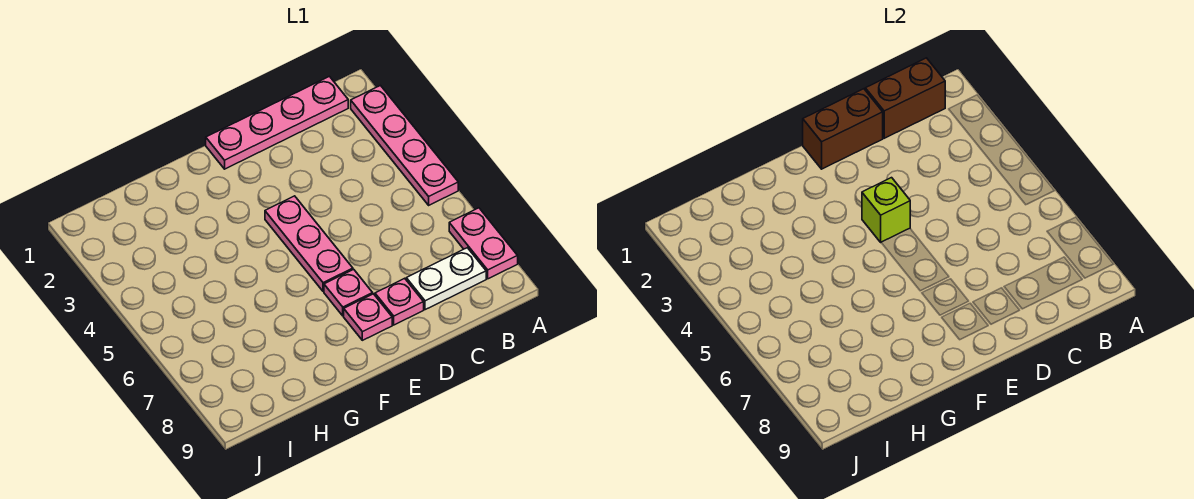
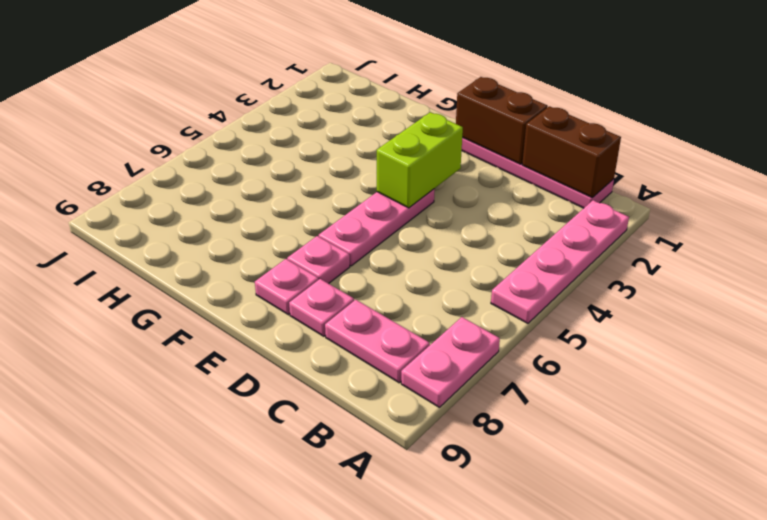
white 1x2 plate [406,248,486,310] -> pink 1x2 plate [325,300,430,383]
lime 1x1 brick [862,178,910,242] -> lime 1x2 brick [377,112,463,208]

